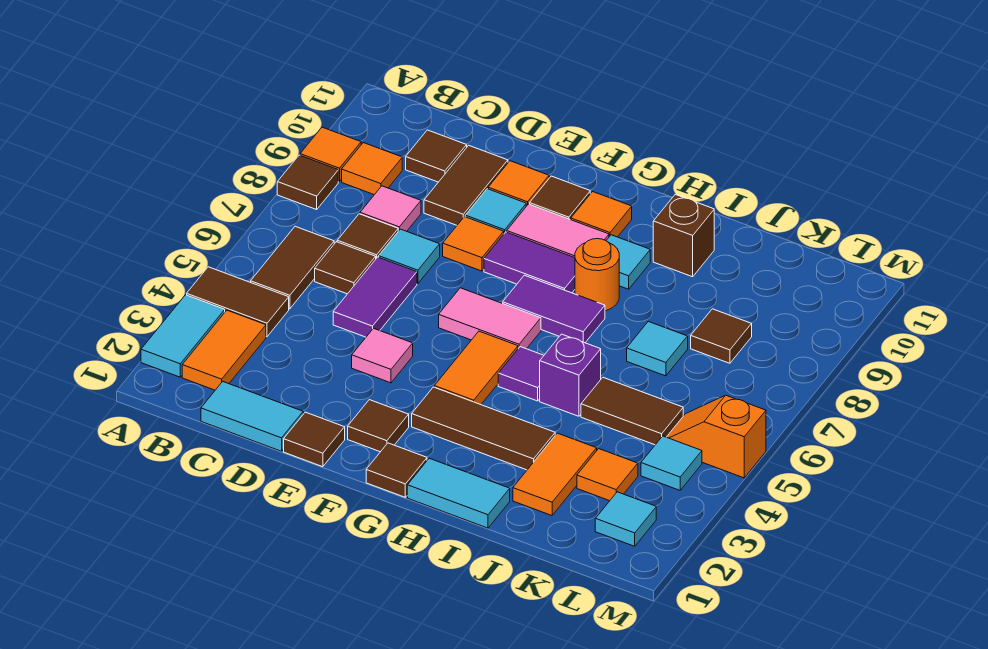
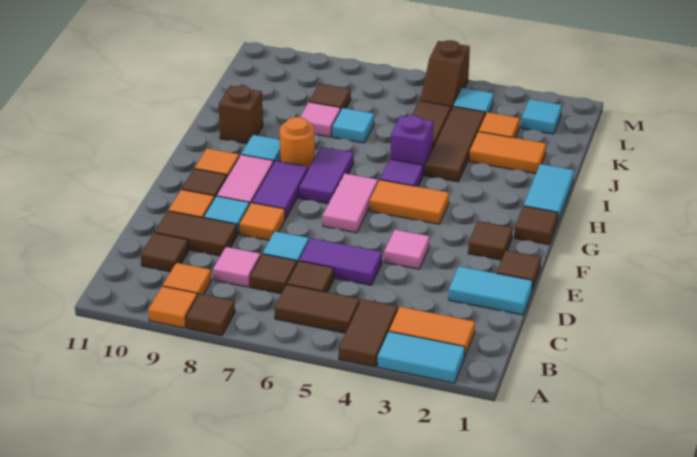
cyan 1x2 tile [201,382,303,451] -> cyan 1x2 tile turned to [449,266,532,315]
brown 1x3 tile [412,387,555,470] -> brown 1x3 tile moved to [425,106,485,182]
none -> pink 1x1 tile [300,102,340,137]
orange 1x2 slope [667,395,766,478] -> brown 1x2 slope [420,40,470,109]

